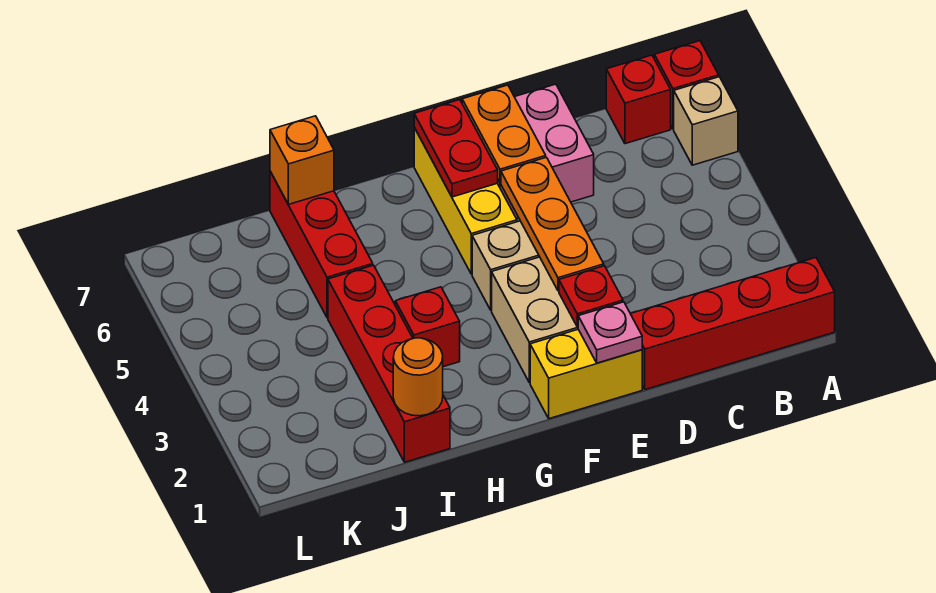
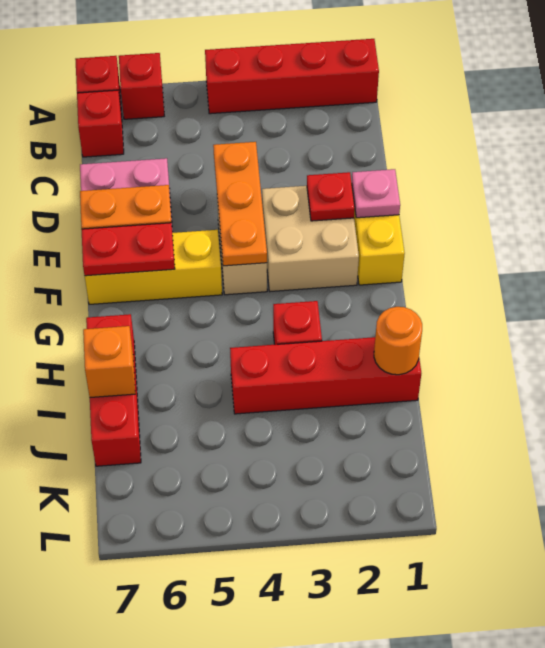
red 1x4 brick [631,258,835,390] -> red 1x4 brick turned to [205,39,379,114]
tan 1x1 brick [674,77,738,165] -> red 1x1 brick [119,53,164,119]
orange 1x3 plate [501,157,604,291] -> orange 1x3 plate turned to [213,142,267,266]
red 1x3 brick [270,171,373,318] -> red 1x3 brick turned to [86,314,141,466]

